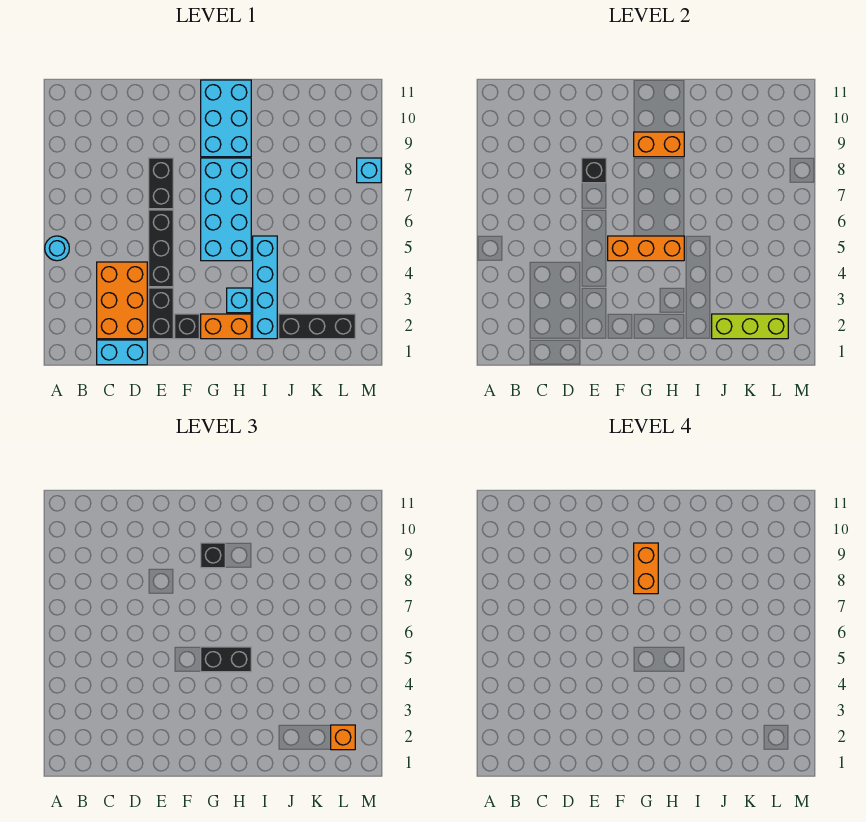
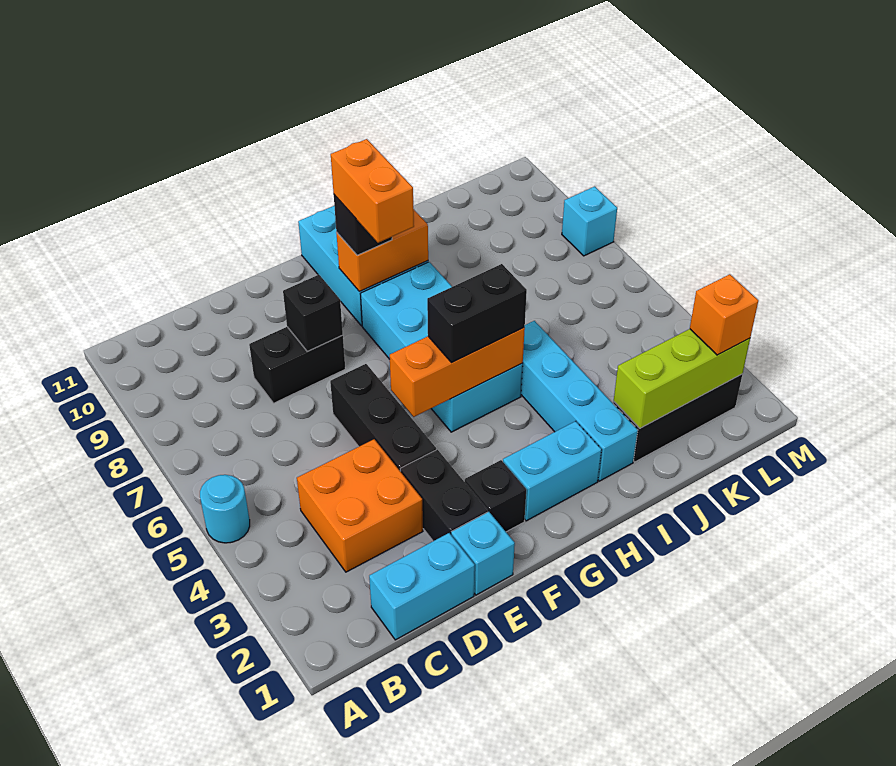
orange 2x3 brick [97,262,147,339] -> orange 2x2 brick [297,439,423,572]
black 1x2 brick [149,158,173,209] -> black 1x2 brick turned to [249,327,345,403]
orange 1x2 brick [201,314,251,339] -> cyan 1x2 brick [503,421,602,521]
cyan 1x1 brick [227,288,251,313] -> cyan 1x1 brick moved to [451,512,515,595]

